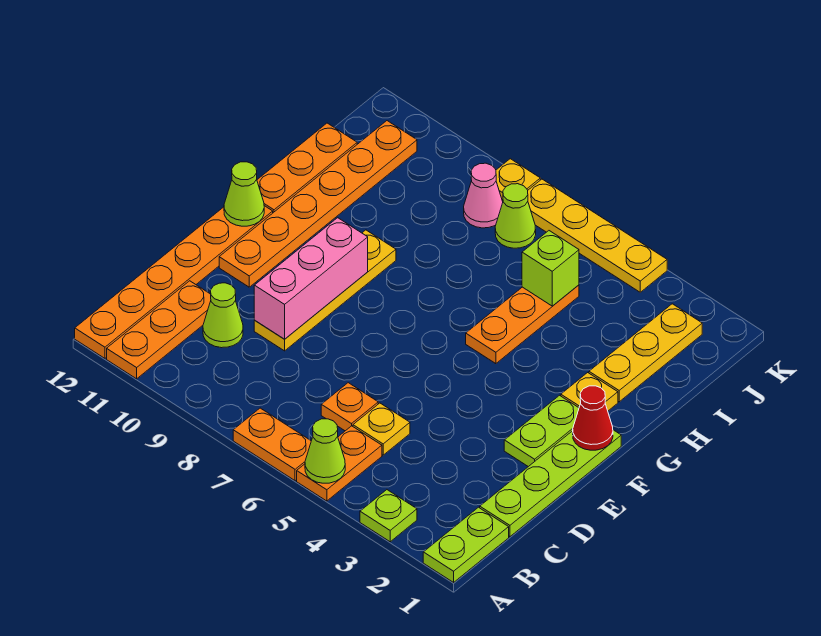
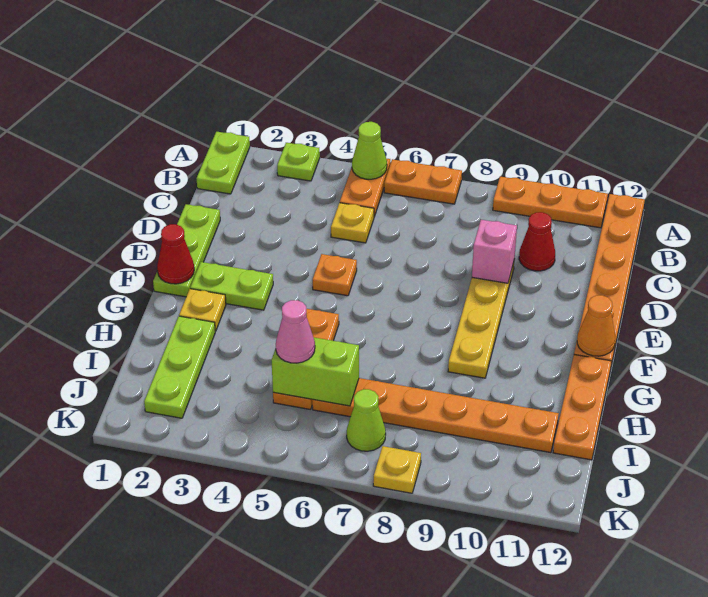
orange 1x3 plate [107,281,211,379] -> orange 1x3 plate turned to [493,177,608,228]
lime 1x4 plate [480,430,621,537] -> lime 1x3 plate [153,204,220,297]
orange 1x1 plate [321,383,378,431] -> orange 1x1 plate moved to [313,254,357,296]
lime 1x1 cone [203,283,243,348] -> red 1x1 cone [519,212,555,271]
pink 1x3 brick [254,218,368,339] -> pink 1x1 brick [472,220,517,283]
lime 1x2 plate [504,395,579,467] -> lime 1x2 plate turned to [190,262,273,310]
orange 1x6 plate [219,121,417,287] -> orange 1x6 plate turned to [312,378,559,453]
lime 1x1 cone [224,162,264,226] -> orange 1x1 cone [577,295,615,356]
yellow 1x3 plate [589,304,702,402] -> lime 1x3 plate [144,316,215,418]
lime 1x1 brick [522,231,579,306] -> lime 1x2 brick [271,338,359,406]
pink 1x1 cone [464,163,503,228] -> pink 1x1 cone moved to [276,300,315,363]
yellow 1x4 plate [528,179,667,292] -> none

